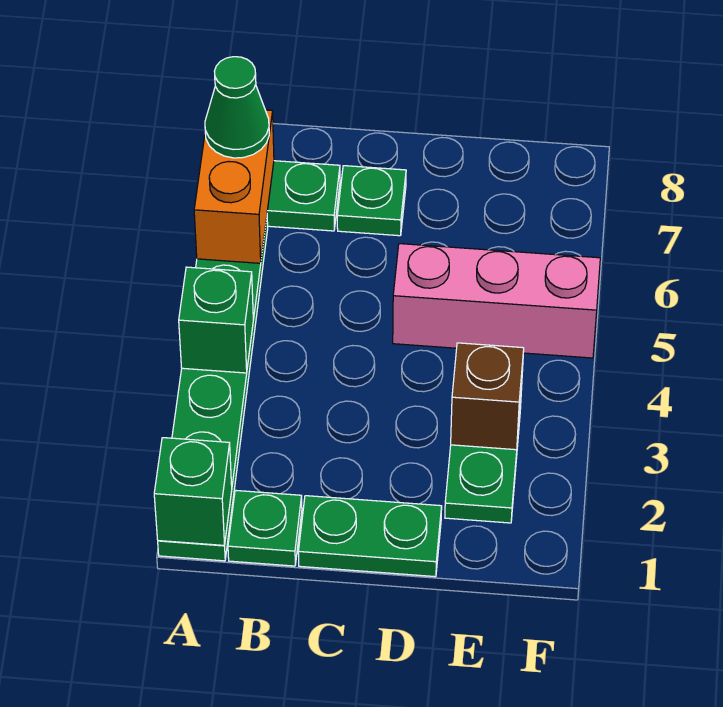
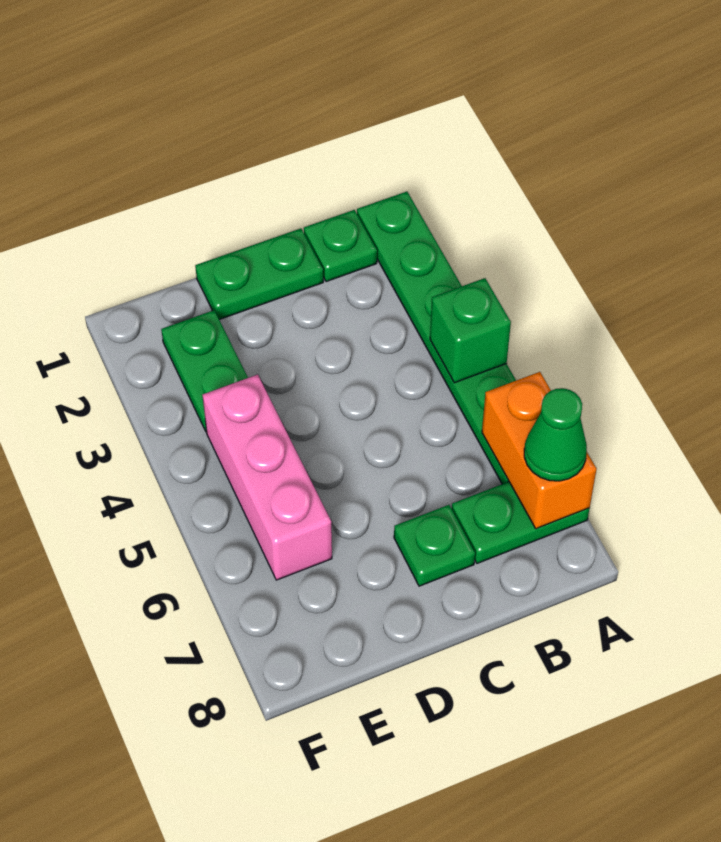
green 1x1 brick [154,438,232,545] -> none
pink 1x3 brick [393,244,600,358] -> pink 1x3 brick turned to [203,375,332,580]
brown 1x1 brick [451,343,524,450] -> none

